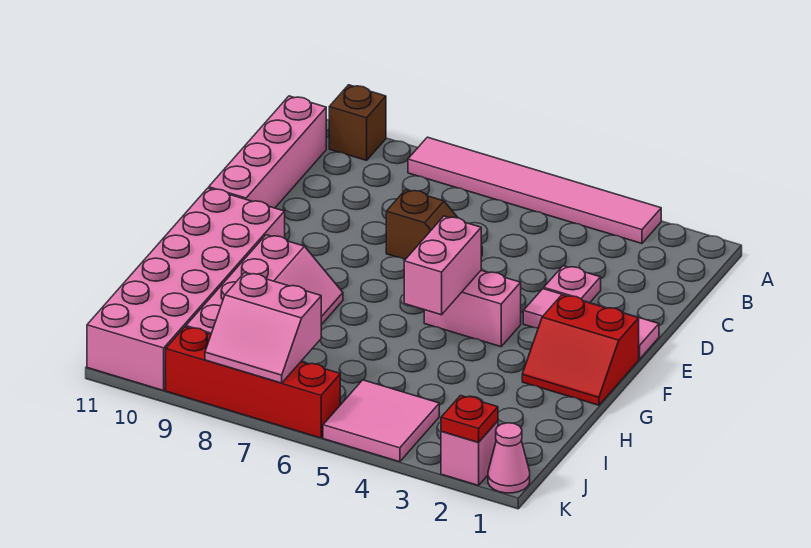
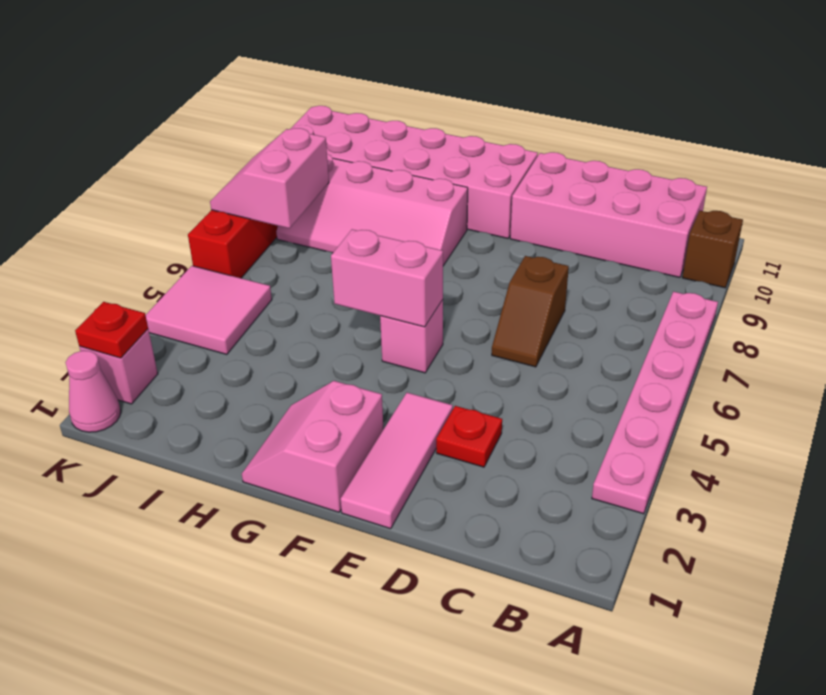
pink 1x6 tile [408,137,661,243] -> pink 1x6 plate [592,292,718,514]
pink 1x4 brick [209,96,326,208] -> pink 2x4 brick [510,152,707,277]
pink 1x1 plate [543,266,601,303] -> red 1x1 plate [436,406,502,467]
red 2x2 slope [522,295,639,405] -> pink 2x2 slope [242,381,384,512]
pink 1x2 brick [424,270,521,347] -> pink 1x1 brick [380,300,443,373]

